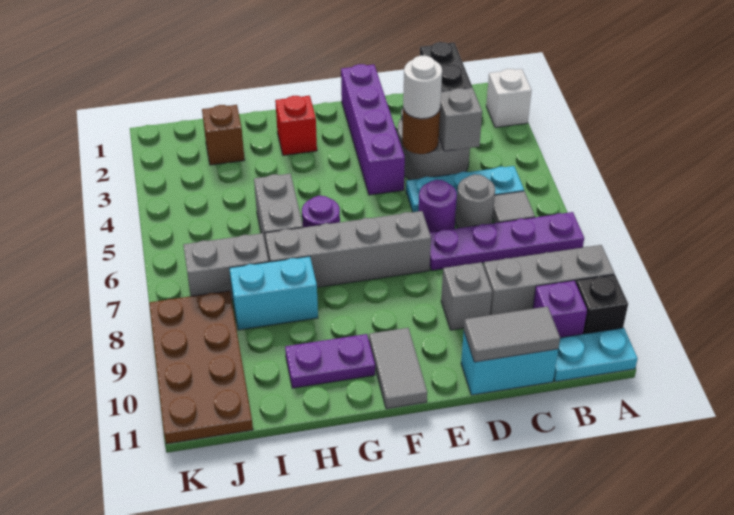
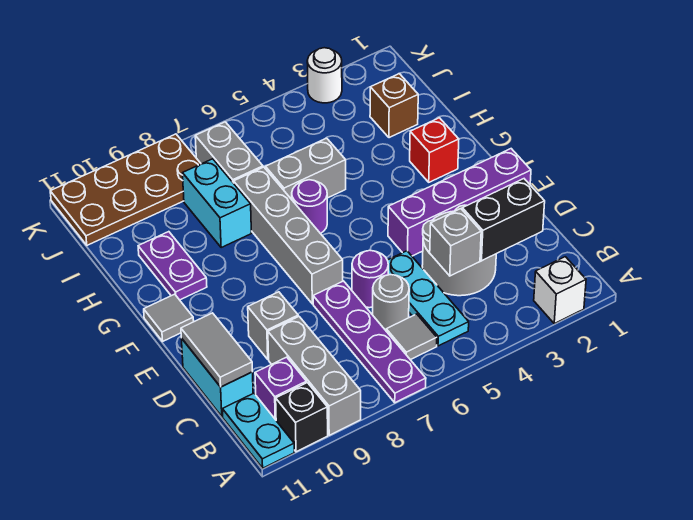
brown 1x1 round brick [402,108,440,154] -> none
white 1x1 round brick [403,56,442,119] -> white 1x1 round brick moved to [307,48,342,103]
grey 1x2 tile [369,328,427,409] -> grey 1x1 tile [144,294,194,341]

